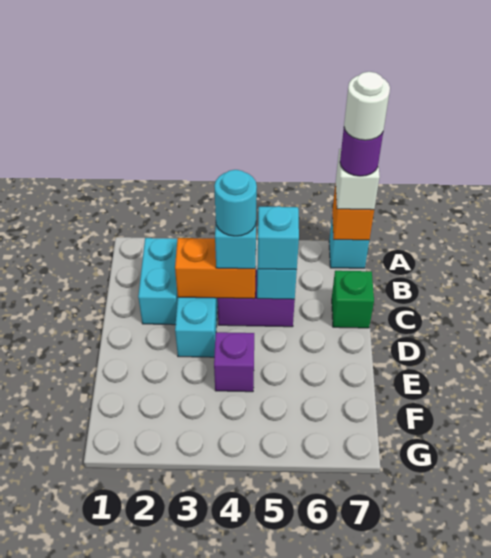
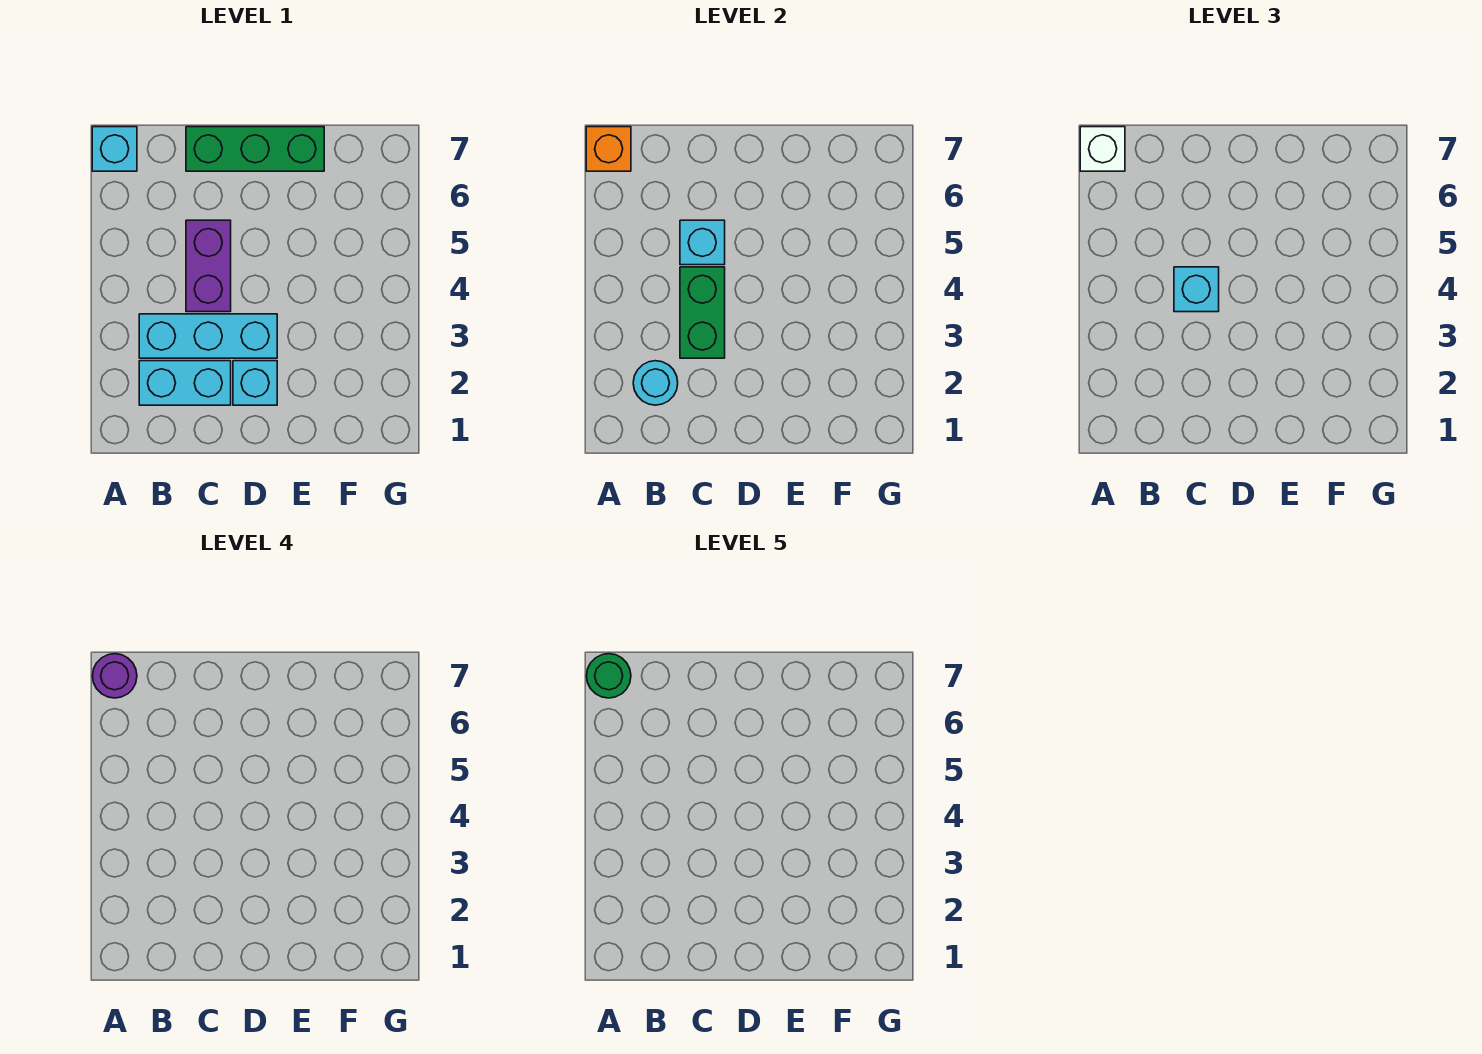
white 1x1 round brick [344,72,390,140] -> green 1x1 round brick [586,654,631,698]
orange 1x2 brick [175,238,256,299] -> green 1x2 brick [680,267,725,358]
cyan 1x1 round brick [214,170,257,236] -> cyan 1x1 round brick moved to [633,361,678,405]
cyan 1x1 brick [257,206,299,270] -> cyan 1x1 brick moved to [233,361,277,405]
green 1x1 brick [332,271,374,328] -> green 1x3 brick [186,127,324,171]
purple 1x1 brick [214,332,254,392] -> none

